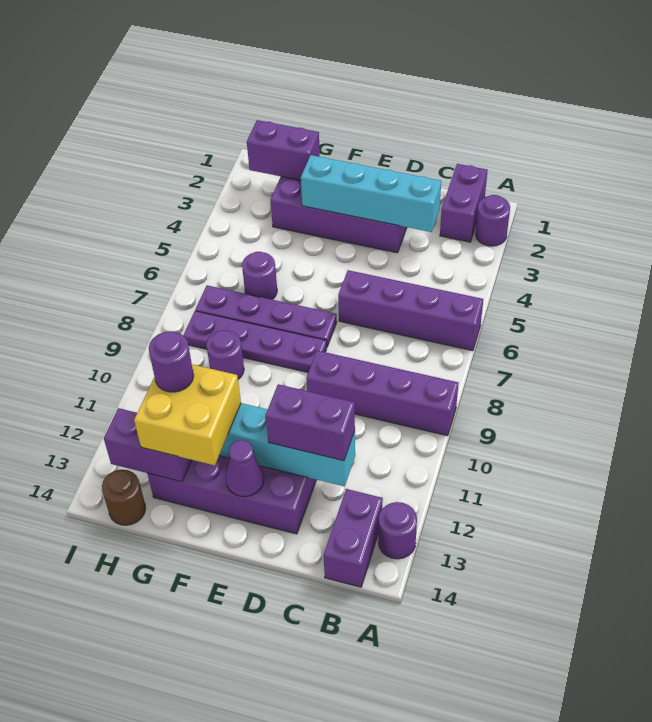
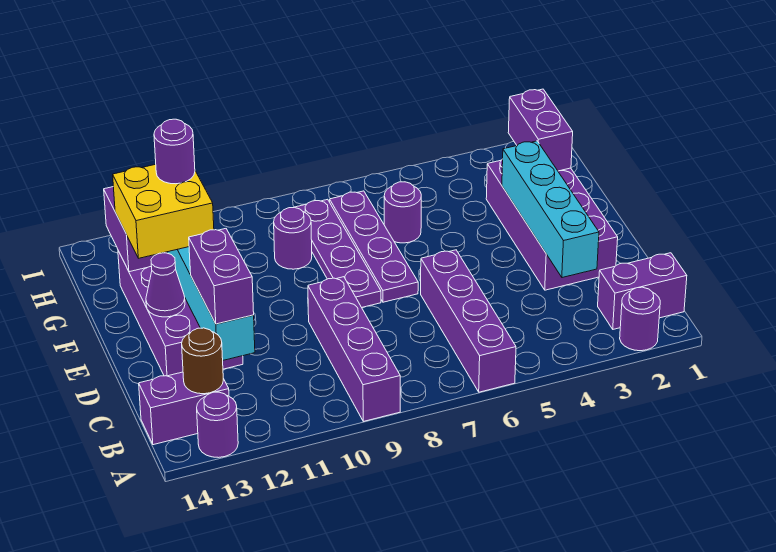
brown 1x1 round brick [102,470,146,525] -> brown 1x1 round brick moved to [182,328,223,394]

